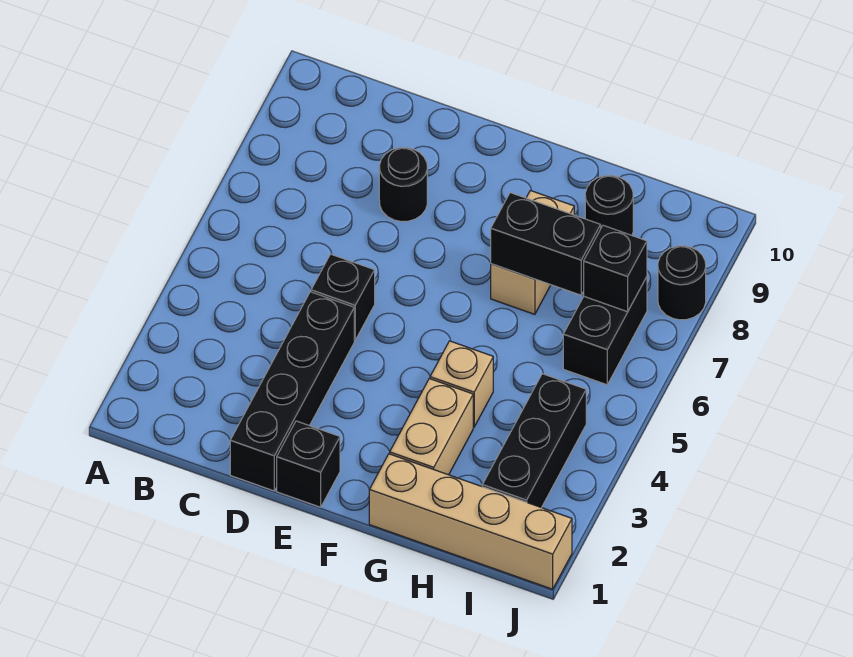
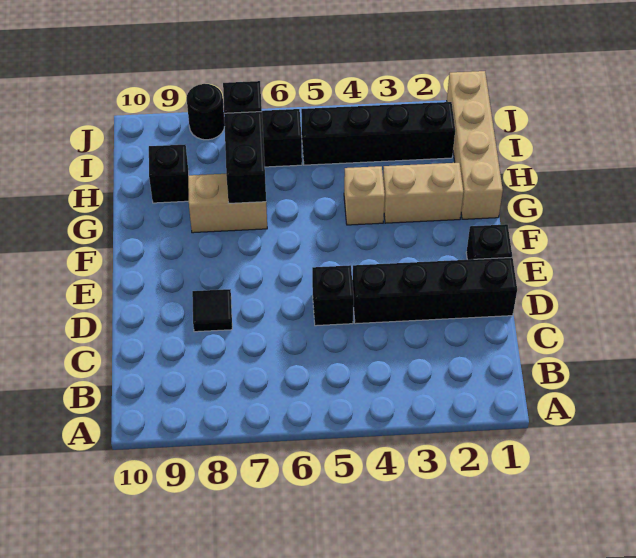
black 1x1 round brick [379,148,427,222] -> black 1x1 tile [192,289,232,332]
black 1x1 round brick [585,175,633,235] -> black 1x1 brick [149,145,189,203]
black 1x3 brick [482,374,586,508] -> black 1x4 brick [301,102,455,165]

